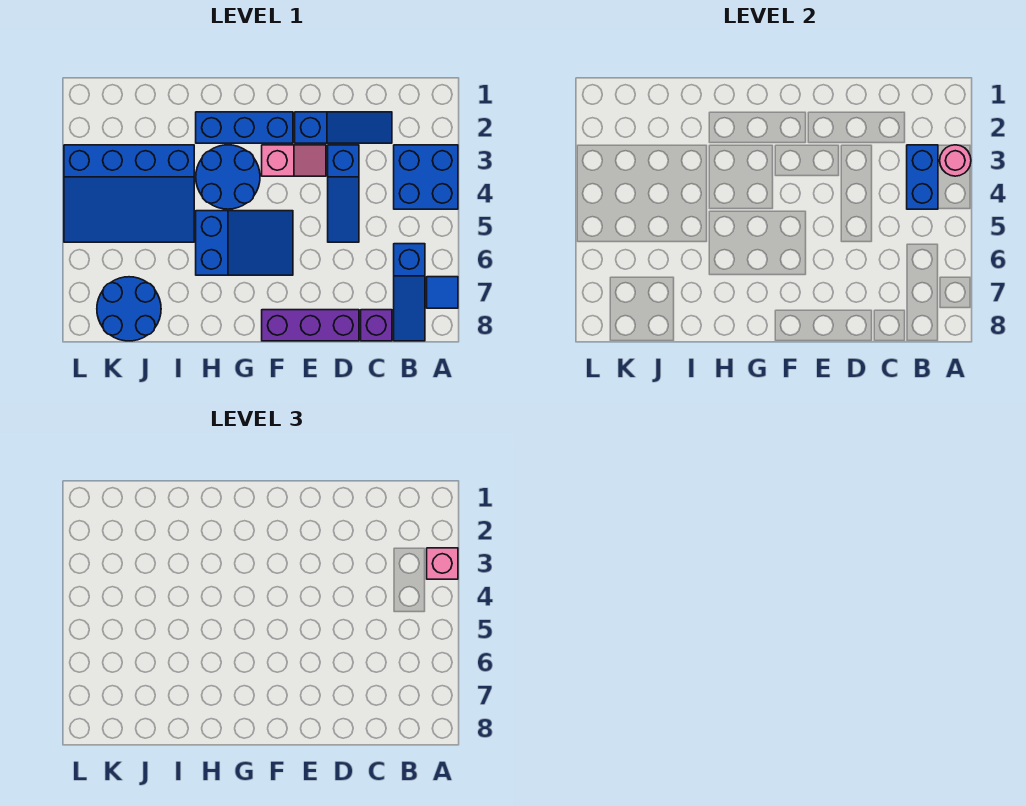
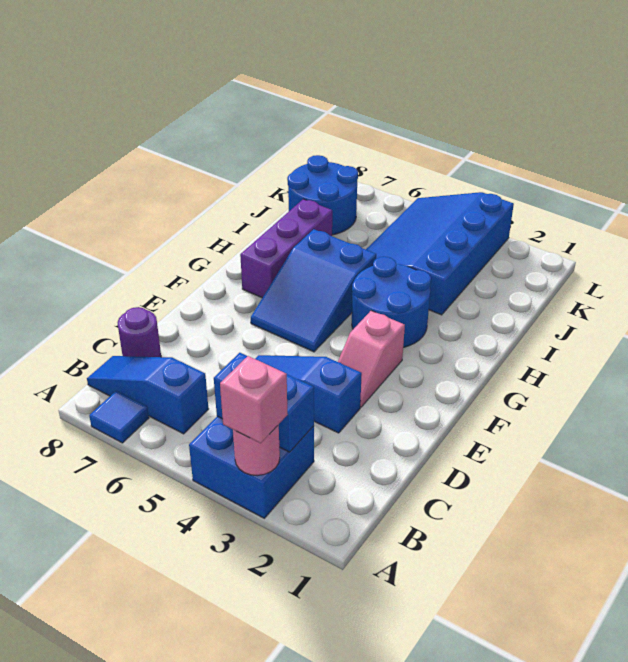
blue 1x3 slope [295,112,392,143] -> none
purple 1x1 brick [361,310,392,341] -> purple 1x1 round brick [118,307,161,357]
purple 1x3 brick [262,310,359,341] -> purple 1x3 brick moved to [240,199,332,298]
blue 1x3 brick [196,112,293,143] -> none

